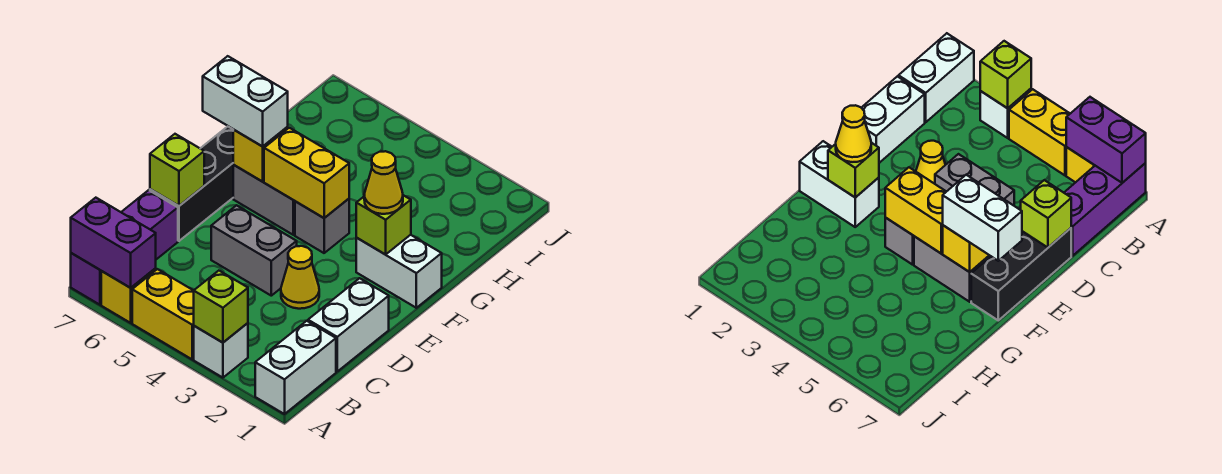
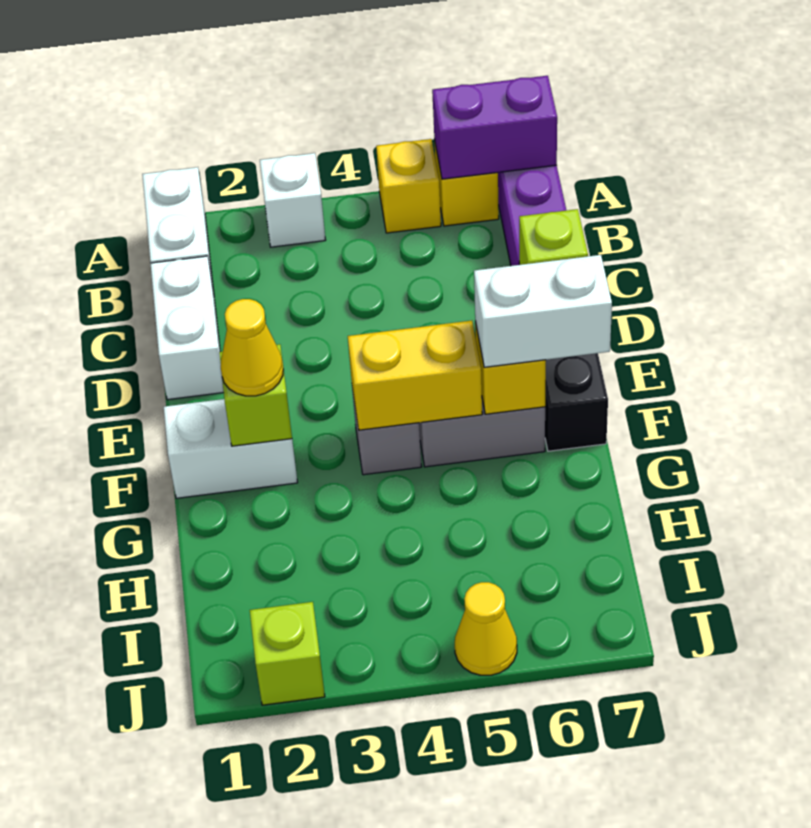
lime 1x1 brick [194,271,248,343] -> lime 1x1 brick moved to [250,602,325,705]
yellow 1x2 brick [132,269,194,359] -> yellow 1x1 brick [376,139,441,233]
yellow 1x1 cone [281,246,319,309] -> yellow 1x1 cone moved to [455,582,517,675]
grey 1x2 brick [211,205,297,296] -> none

